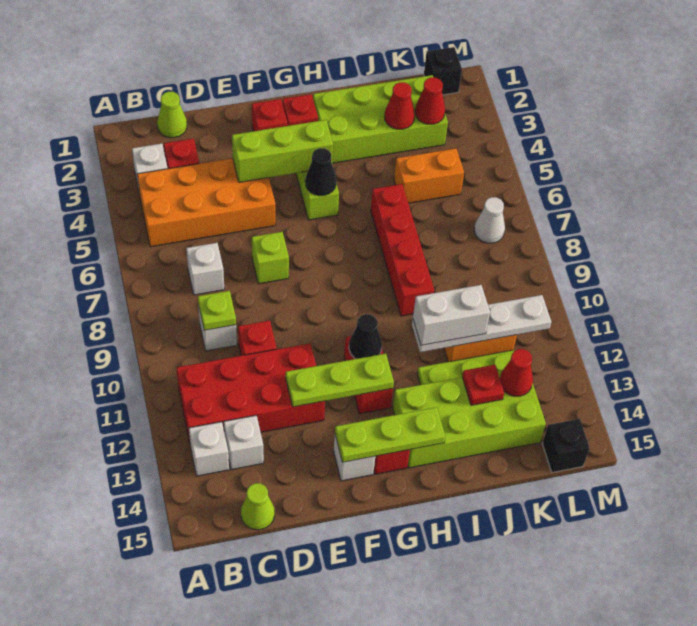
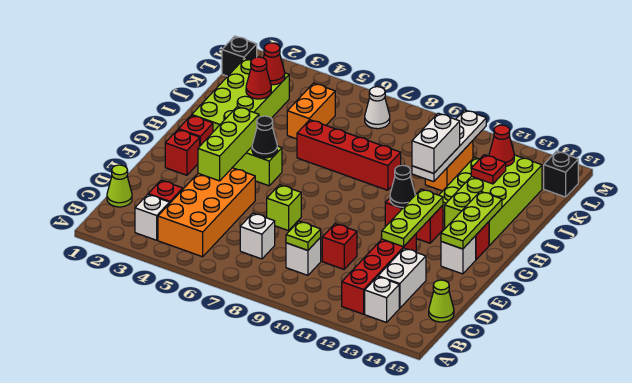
red 2x4 brick [177,343,325,442] -> red 1x4 brick [342,234,416,314]
white 1x1 brick [224,416,264,470] -> white 1x2 brick [378,248,426,308]

